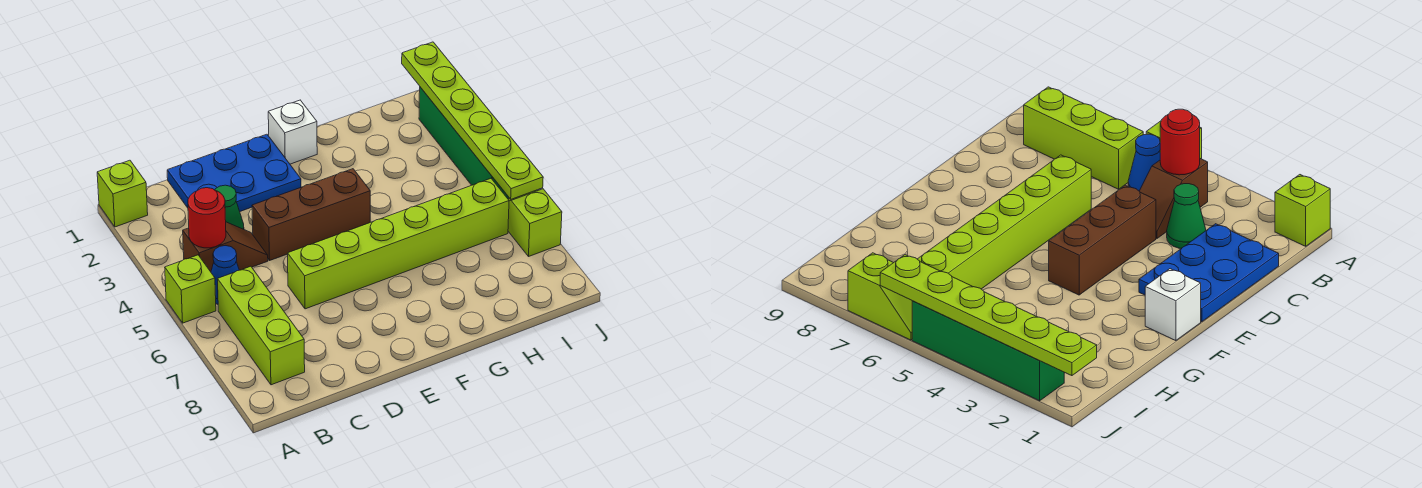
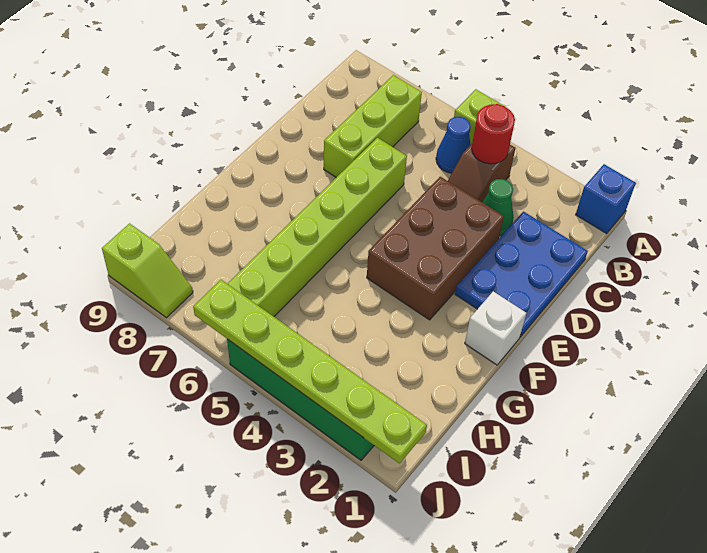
lime 1x1 brick [97,160,148,227] -> blue 1x1 brick [576,164,636,234]
lime 1x3 brick [218,266,305,385] -> lime 1x3 brick turned to [324,75,422,177]
brown 1x3 brick [252,169,370,260] -> brown 2x3 brick [367,177,504,320]
lime 1x2 slope [508,189,562,256] -> lime 1x2 slope moved to [102,223,193,318]

